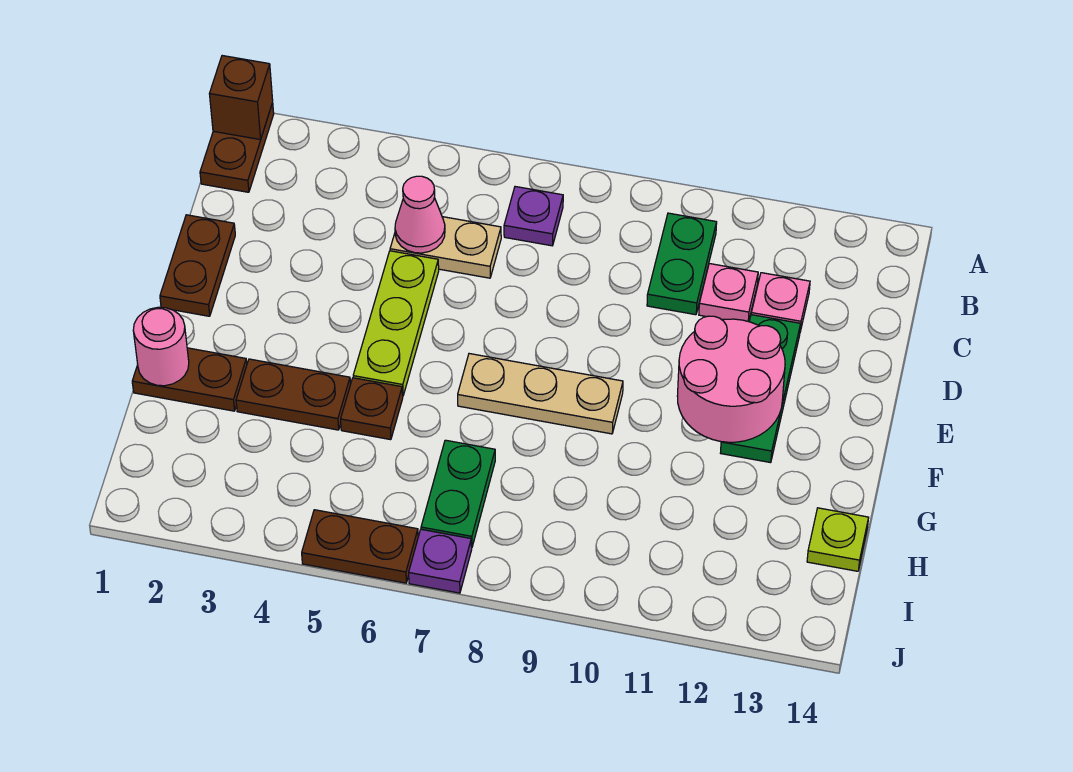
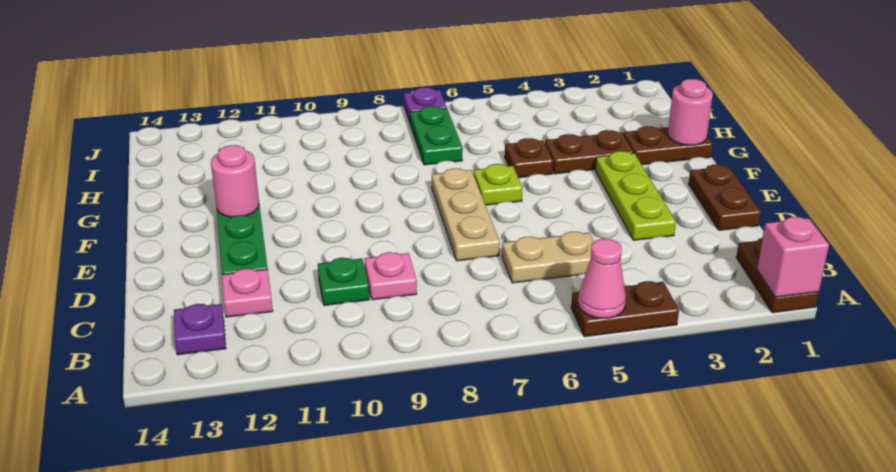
brown 1x1 brick [210,56,273,140] -> pink 1x1 brick [757,217,829,297]
purple 1x1 plate [504,187,563,246] -> purple 1x1 plate moved to [174,304,226,355]
green 1x2 plate [647,213,717,315] -> green 1x1 plate [318,258,369,305]
pink 1x1 cone [395,176,445,253] -> pink 1x1 cone moved to [578,239,626,318]
pink 1x1 plate [699,264,758,321] -> pink 1x1 plate moved to [365,252,417,300]
lime 1x3 plate [353,251,439,395] -> lime 1x3 plate moved to [595,151,676,240]
pink 2x2 round brick [677,316,785,442] -> pink 1x1 round brick [211,145,259,217]
tan 1x3 plate [458,354,623,434] -> tan 1x3 plate turned to [432,168,500,261]
lime 1x1 plate [807,508,869,571] -> lime 1x1 plate moved to [473,164,523,205]
brown 1x2 plate [302,510,418,583] -> brown 1x2 plate moved to [571,281,679,337]

